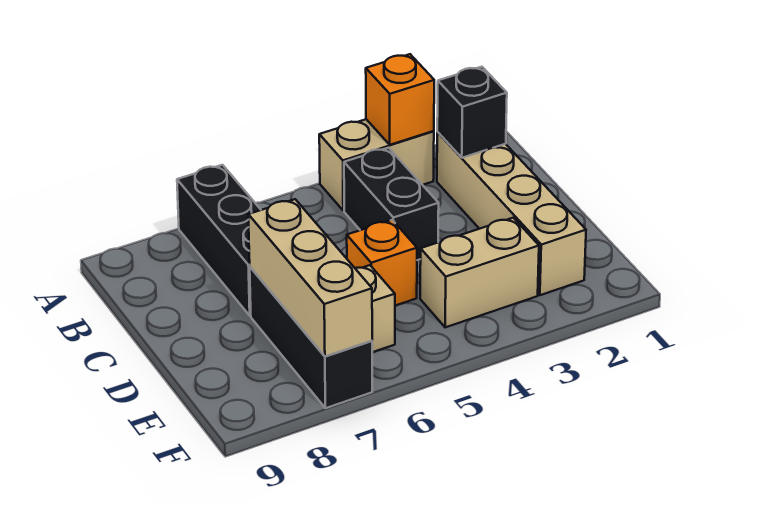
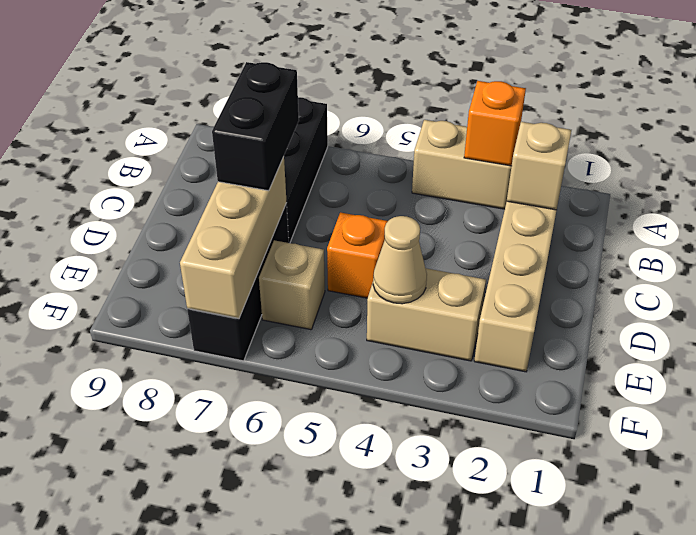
black 1x1 brick [437,67,507,158] -> tan 1x1 brick [507,122,571,210]
black 1x2 brick [344,148,439,260] -> black 1x2 brick moved to [212,62,299,191]
none -> tan 1x1 cone [373,216,427,304]

